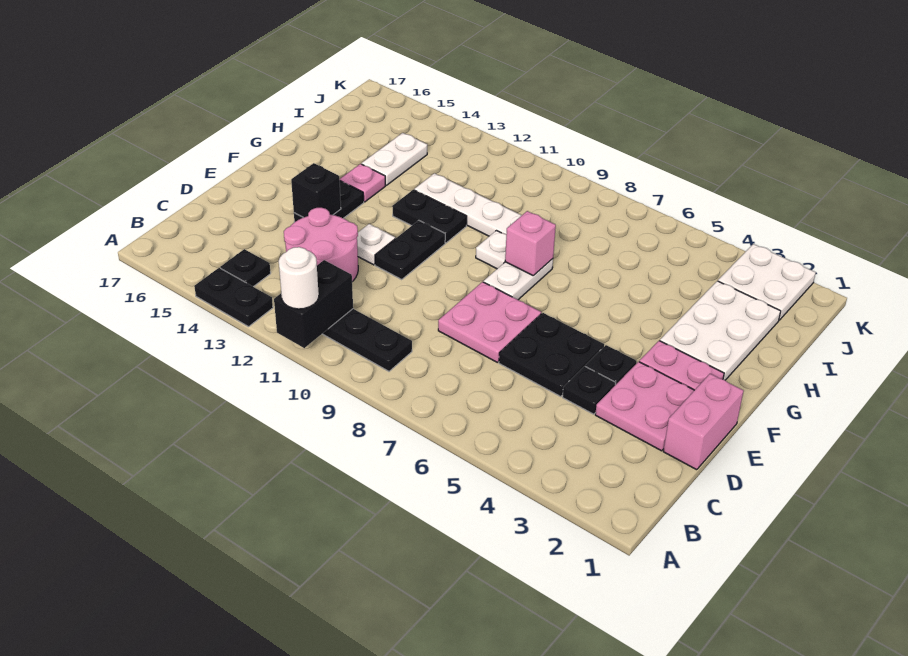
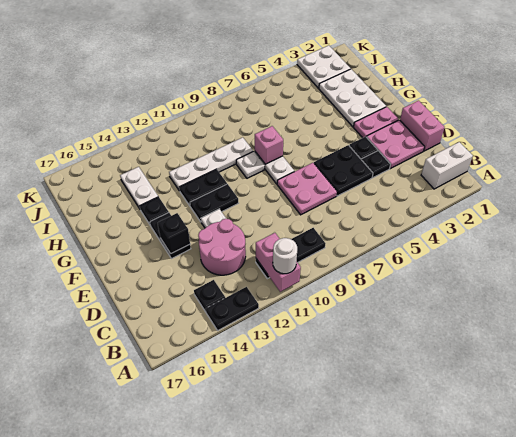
black 1x2 brick [274,260,353,348] -> pink 1x2 brick [256,233,301,292]
none -> white 1x2 brick [421,142,473,189]
black 1x2 plate [375,220,445,279] -> black 1x2 plate turned to [190,184,238,222]
pink 1x1 plate [339,164,385,202] -> black 1x1 plate [140,197,169,224]

